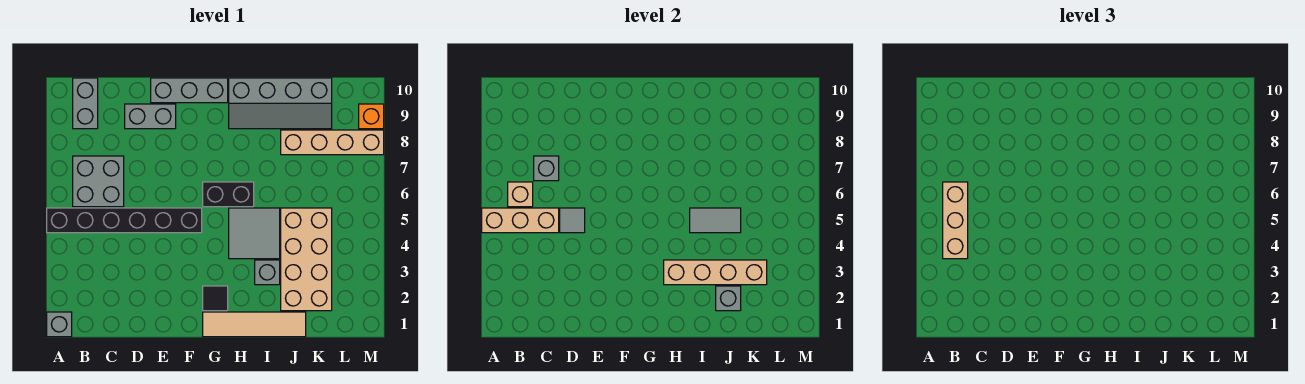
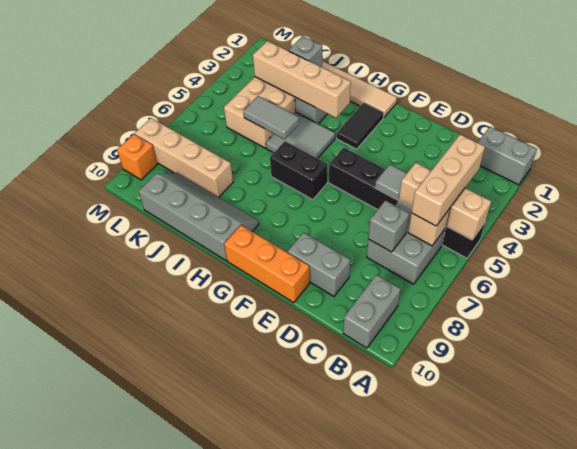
grey 1x1 brick [47,312,72,337] -> grey 1x2 brick [478,127,537,185]
grey 1x3 brick [151,78,228,103] -> orange 1x3 brick [224,225,310,303]
black 1x1 tile [203,286,228,311] -> black 1x2 tile [337,103,384,149]

